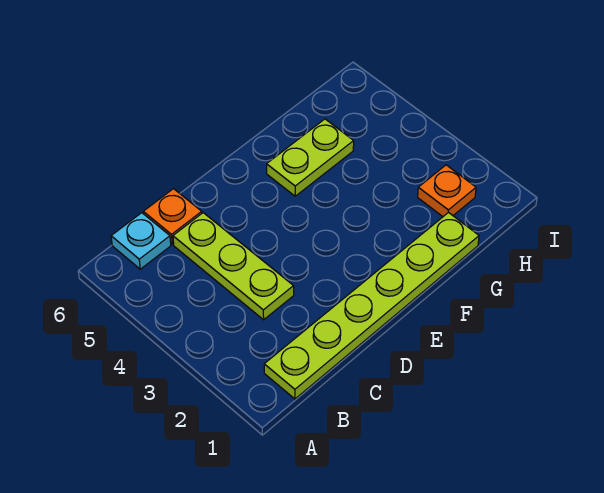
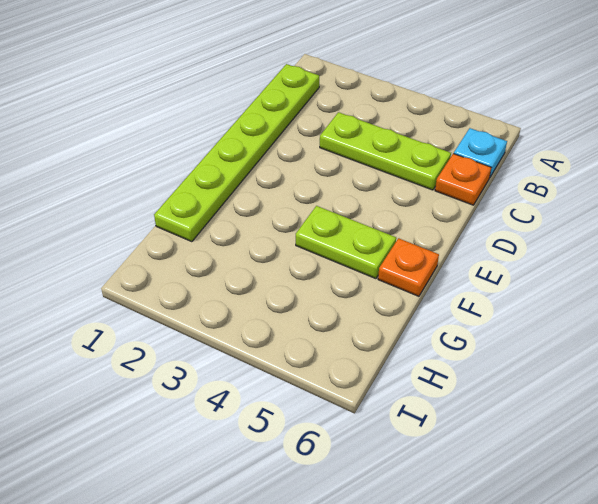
lime 1x2 plate [267,119,354,196] -> lime 1x2 plate turned to [296,206,396,279]
orange 1x1 plate [418,165,476,216] -> orange 1x1 plate moved to [378,238,439,296]

